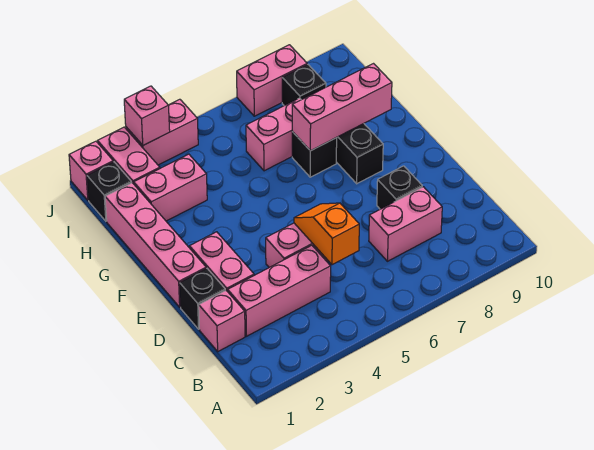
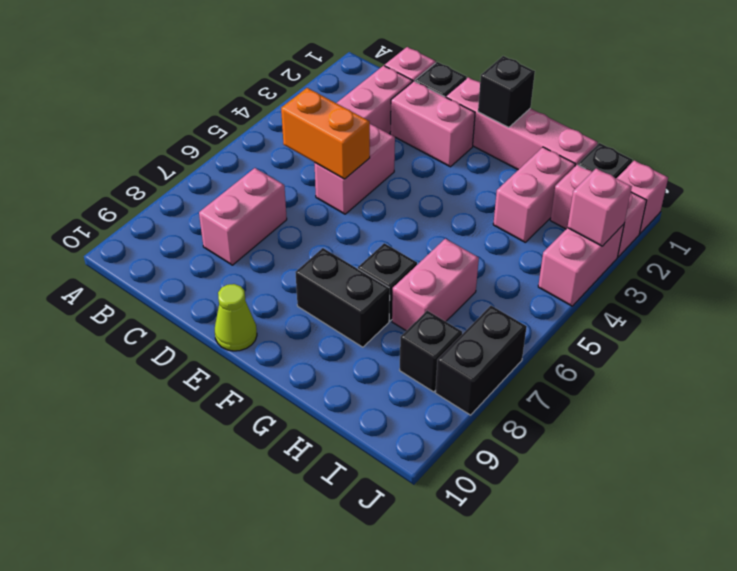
orange 1x2 slope [294,203,359,265] -> orange 1x2 brick [281,88,370,179]
black 1x1 brick [377,166,422,209] -> black 1x1 brick moved to [478,56,535,128]
none -> lime 1x1 cone [215,284,257,351]
pink 1x3 brick [292,64,392,151] -> none
pink 1x2 brick [237,45,307,116] -> black 1x2 brick [435,306,527,415]

